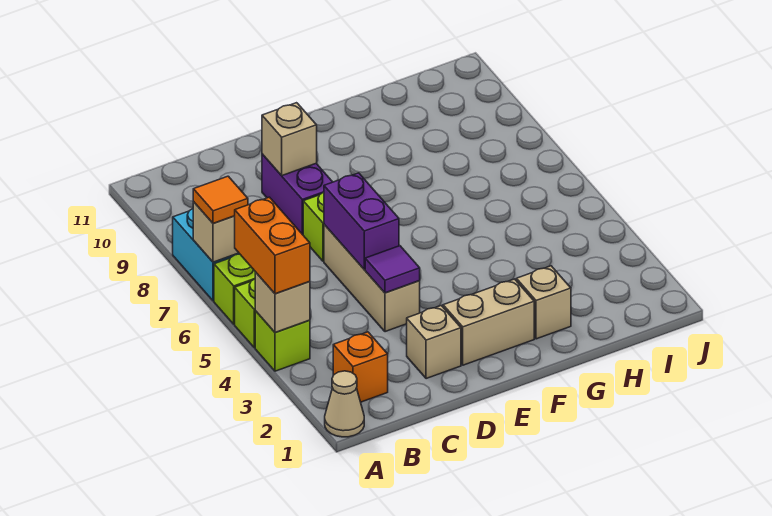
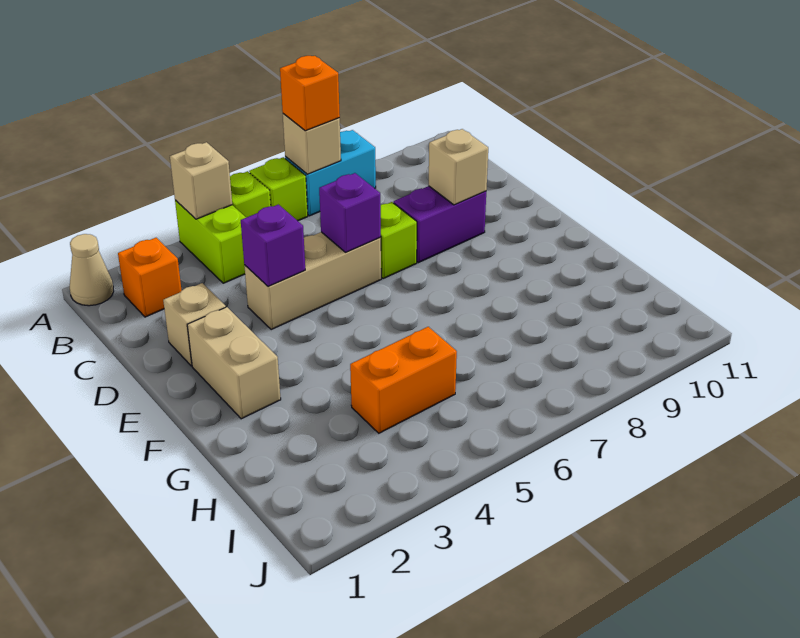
lime 1x1 brick [255,311,310,371] -> lime 1x2 brick [175,200,246,283]
orange 1x2 brick [235,197,310,294] -> orange 1x2 brick moved to [350,327,457,433]
orange 1x1 tile [193,176,248,224] -> orange 1x1 brick [280,56,340,131]
purple 1x1 tile [365,246,420,293] -> purple 1x1 brick [241,205,305,286]
purple 1x2 brick [324,173,399,269] -> purple 1x1 brick [319,173,381,252]
tan 1x1 brick [516,266,571,339] -> none

